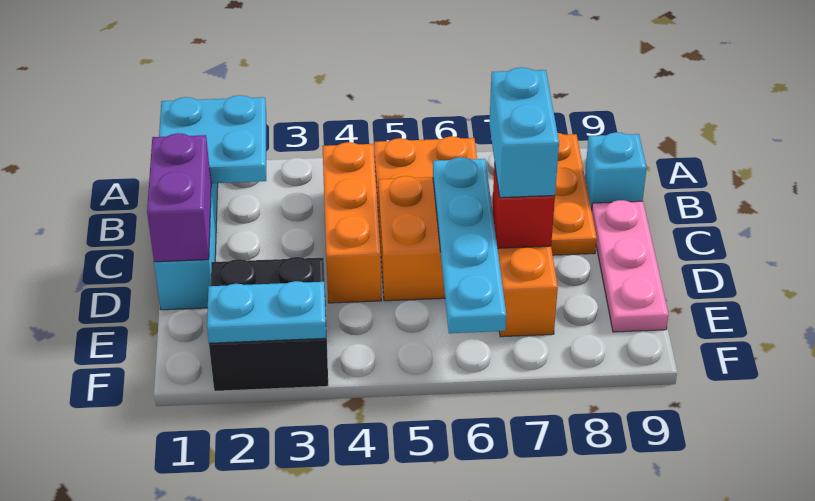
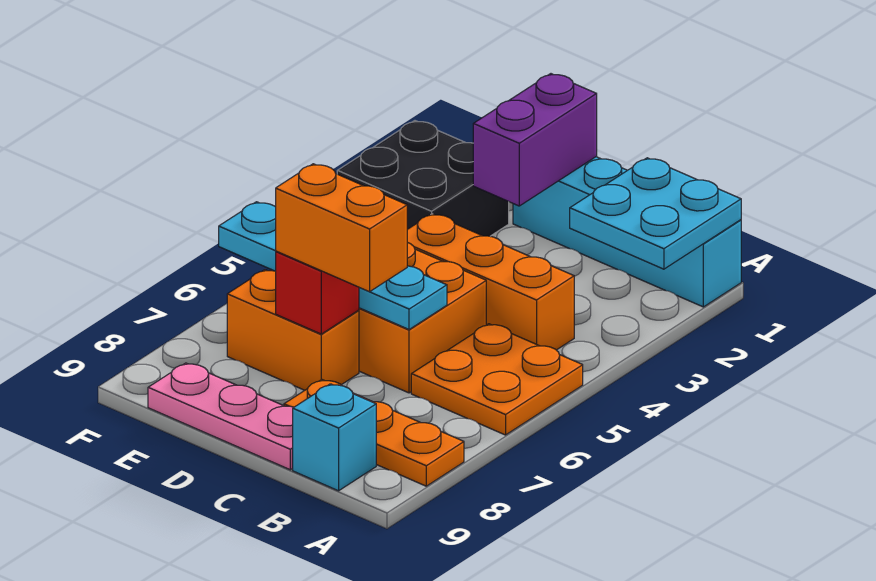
purple 1x2 brick [147,133,211,262] -> purple 1x2 brick turned to [473,74,597,206]
cyan 1x2 brick [489,67,559,198] -> orange 1x2 brick [276,164,407,292]
cyan 1x2 plate [207,281,326,343] -> none

